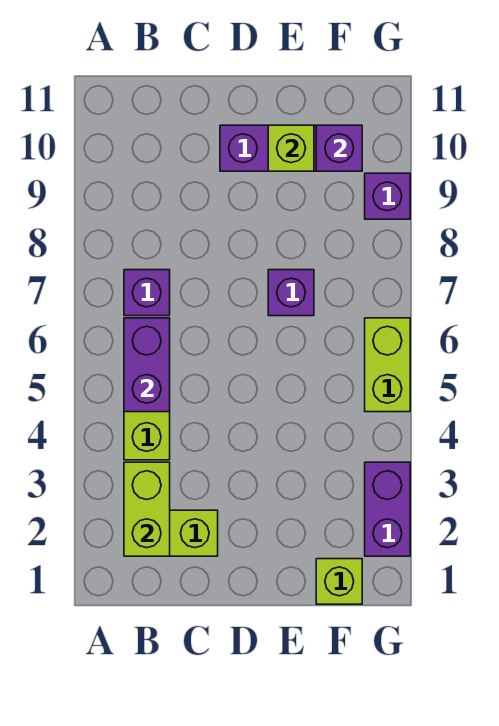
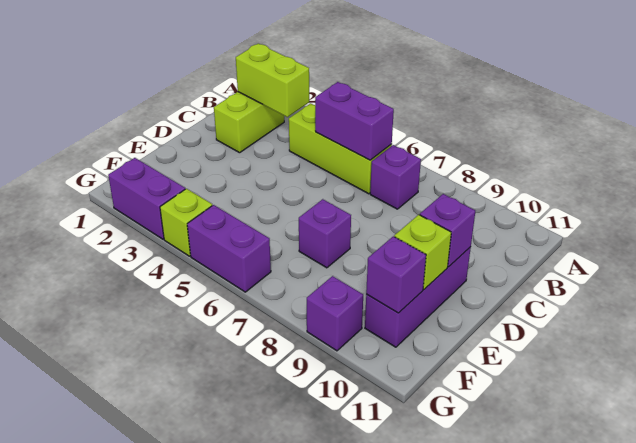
none -> purple 1x1 brick [420,194,475,267]
lime 1x1 brick [316,559,362,604] -> lime 1x1 brick moved to [160,189,212,256]
lime 1x2 brick [365,318,410,412] -> purple 1x2 brick [187,205,271,292]

